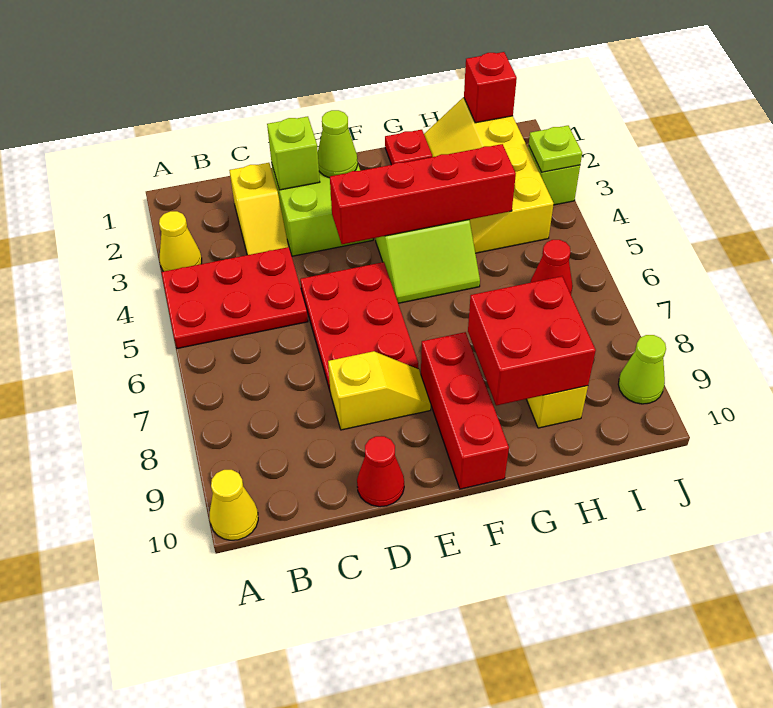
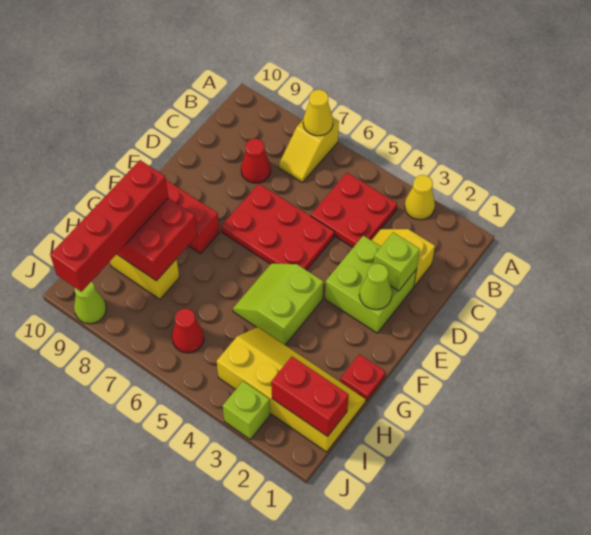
red 2x3 plate [162,247,308,349] -> red 2x2 plate [311,173,397,247]
yellow 1x1 cone [209,470,258,540] -> yellow 1x1 cone moved to [303,90,333,136]
yellow 1x2 slope [328,351,431,430] -> yellow 1x2 slope moved to [279,118,339,183]
red 1x1 cone [357,436,404,507] -> red 1x1 cone moved to [241,139,271,183]
red 1x4 brick [330,144,516,244] -> red 1x4 brick moved to [50,160,168,292]
red 1x1 brick [464,52,517,123] -> red 1x2 brick [271,357,349,436]
lime 1x1 plate [529,126,582,172] -> none

